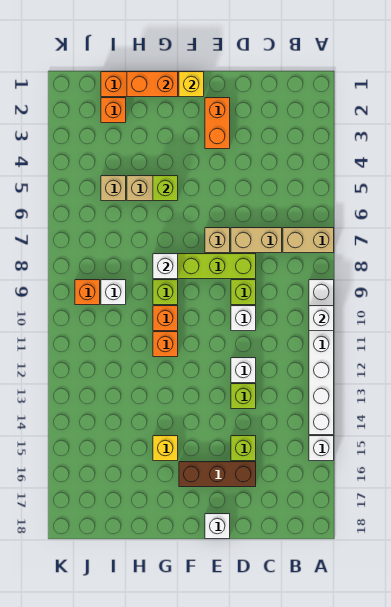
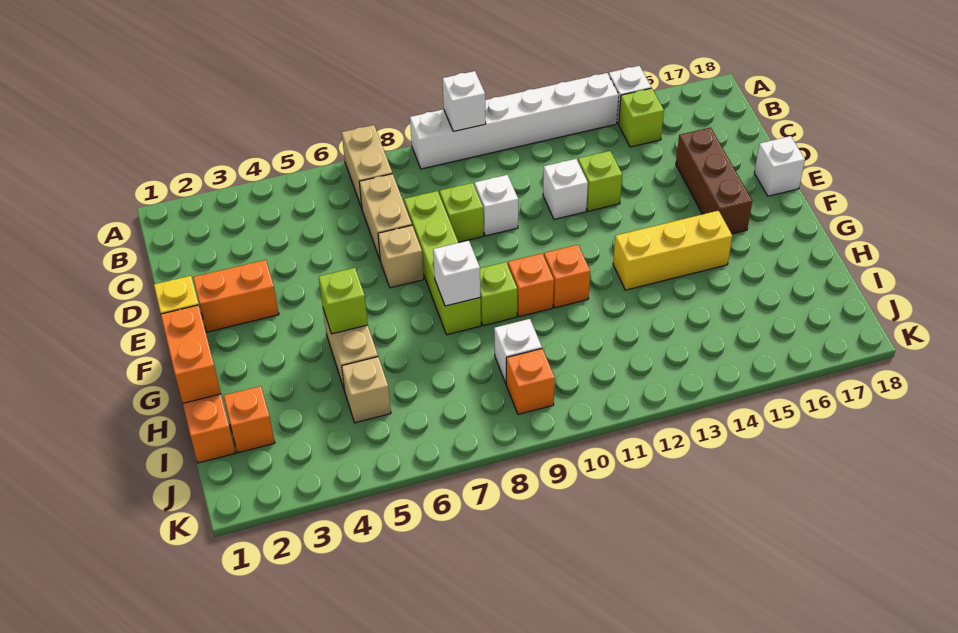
lime 1x1 brick [231,436,256,461] -> lime 1x1 brick moved to [619,88,664,147]
yellow 1x1 brick [153,436,178,461] -> yellow 1x3 brick [613,211,732,290]

